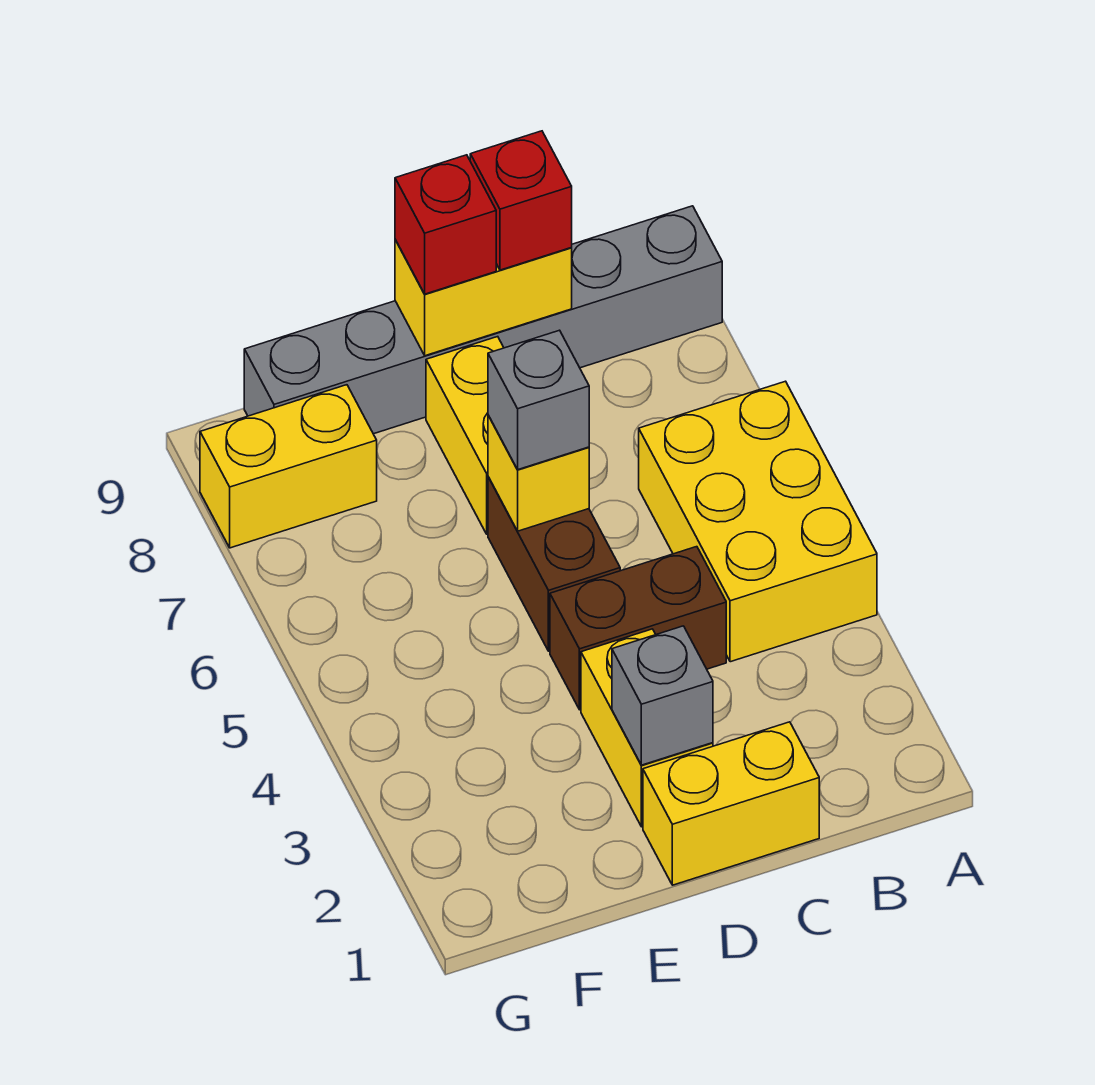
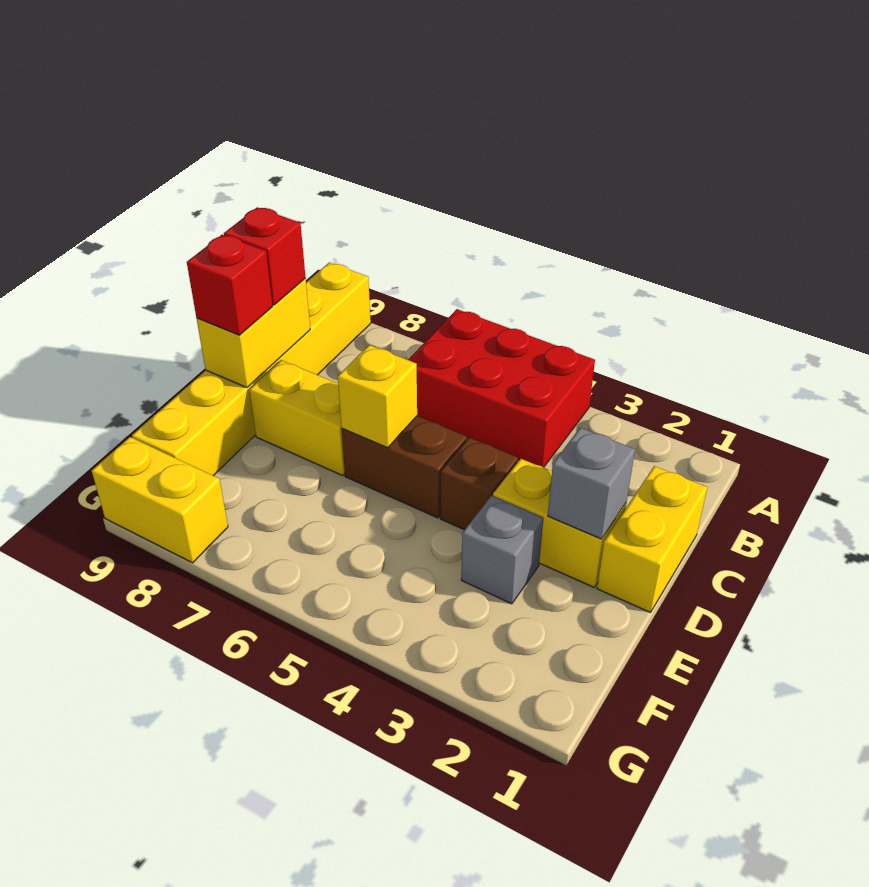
yellow 2x3 brick [639,381,877,662] -> red 2x3 brick [408,309,595,467]
grey 1x6 brick [244,206,722,434] -> yellow 1x6 brick [132,262,371,476]
brown 1x2 brick [550,547,726,710] -> brown 1x1 brick [440,437,518,530]
grey 1x1 brick [488,330,589,469] -> grey 1x1 brick moved to [461,496,543,604]
yellow 1x2 brick [200,385,377,548] -> yellow 1x2 brick turned to [92,437,228,563]

